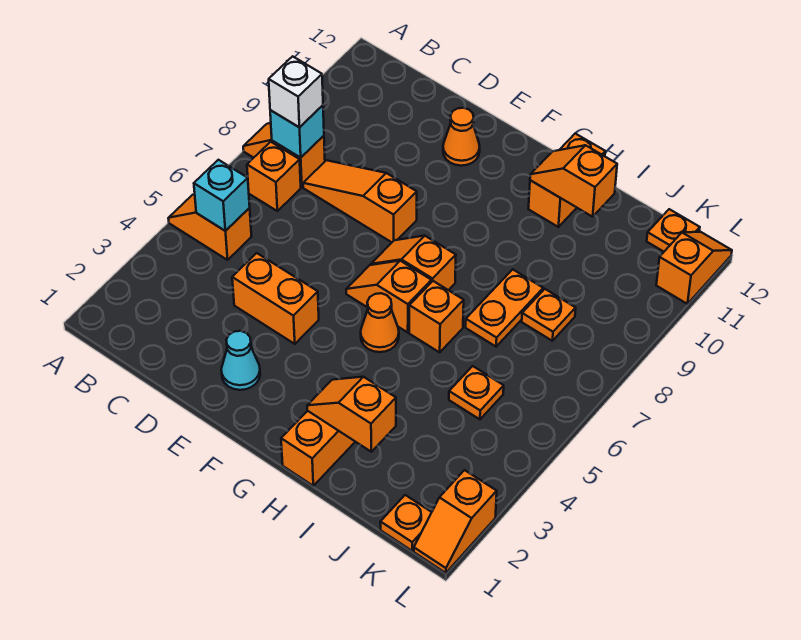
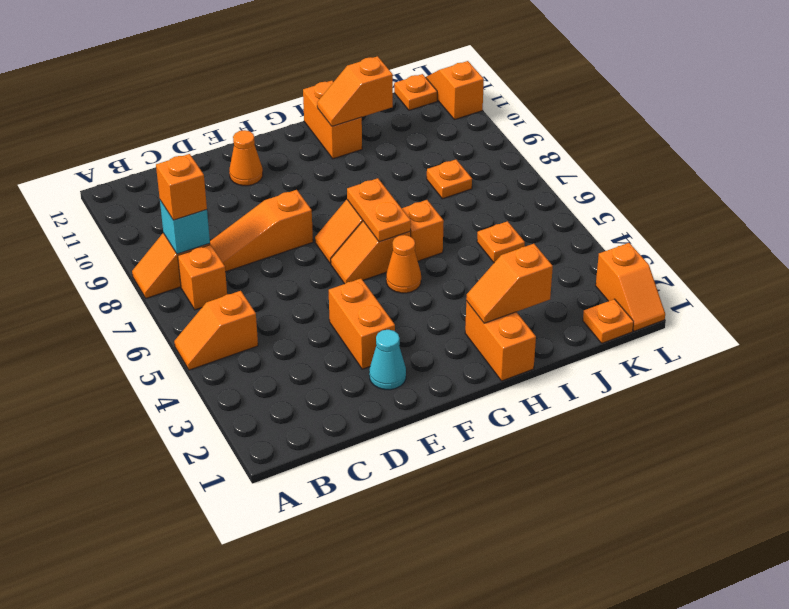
cyan 1x1 brick [194,160,250,231] -> none
white 1x1 brick [269,56,323,127] -> orange 1x1 brick [156,154,207,220]
orange 1x2 brick [232,253,319,344] -> orange 1x2 brick turned to [329,279,395,369]
orange 1x2 plate [466,269,543,347] -> orange 1x2 plate moved to [347,178,411,242]

